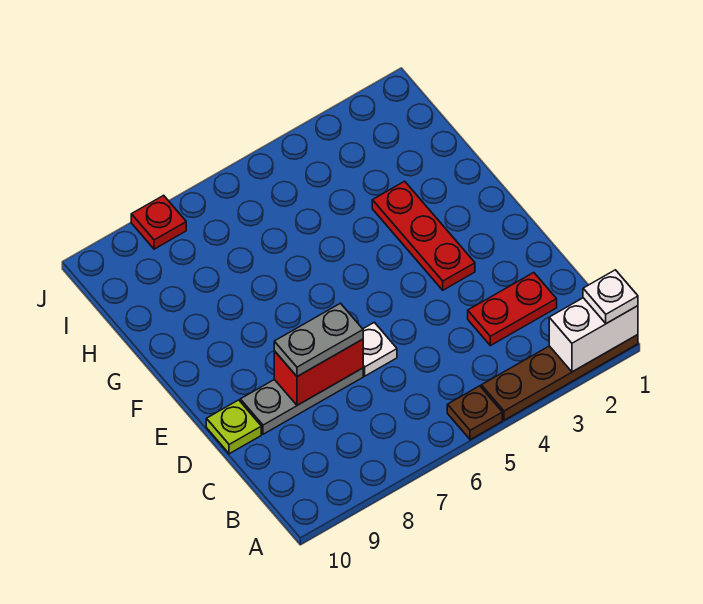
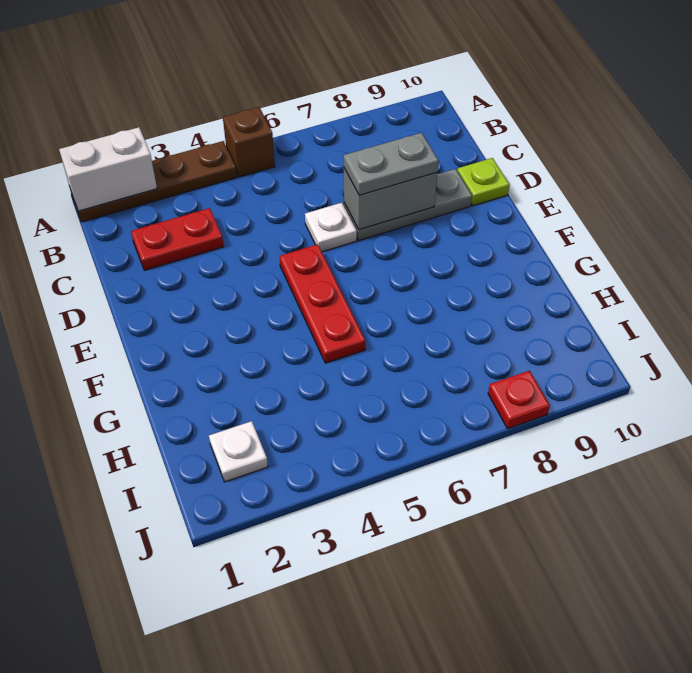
white 1x1 plate [583,270,638,324] -> white 1x1 plate moved to [209,421,268,482]
brown 1x1 plate [447,386,502,440] -> brown 1x1 brick [223,107,275,177]
red 1x2 brick [274,339,363,405] -> grey 1x2 brick [344,168,437,230]
red 1x3 plate [372,181,475,290] -> red 1x3 plate moved to [280,244,365,363]

